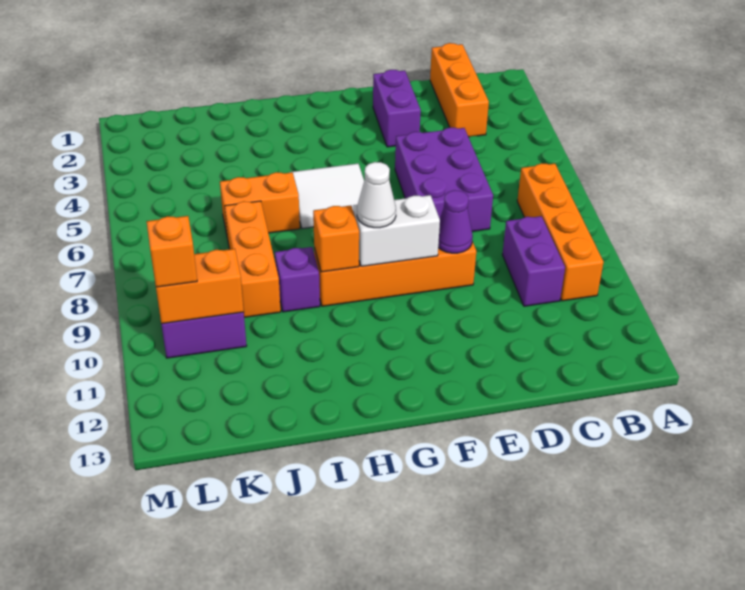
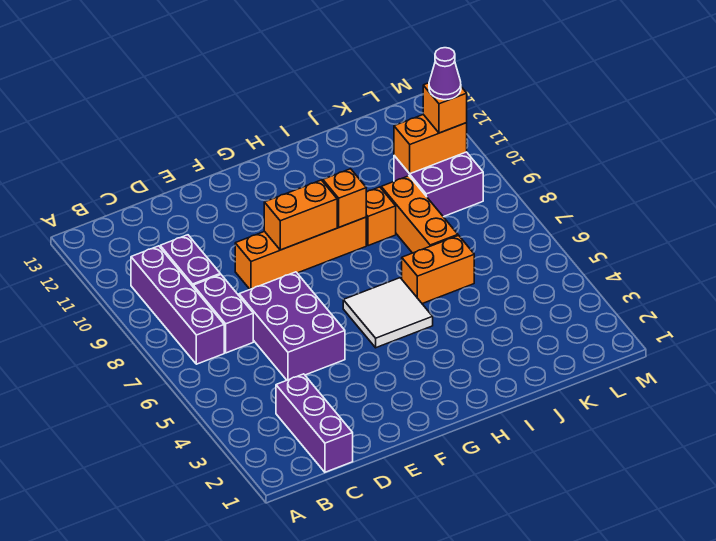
orange 1x4 brick [517,163,604,301] -> purple 1x4 brick [131,246,224,364]
orange 1x3 brick [430,43,489,137] -> purple 1x3 brick [276,374,353,472]
purple 1x2 brick [373,70,421,147] -> purple 1x2 brick moved to [193,275,253,353]
purple 1x1 cone [438,190,473,253] -> purple 1x1 cone moved to [429,48,461,100]
white 1x2 brick [353,195,440,266] -> orange 1x2 brick [264,180,337,250]
white 1x1 cone [357,162,396,228] -> none
purple 1x1 brick [275,247,320,312] -> orange 1x1 brick [366,187,396,246]

